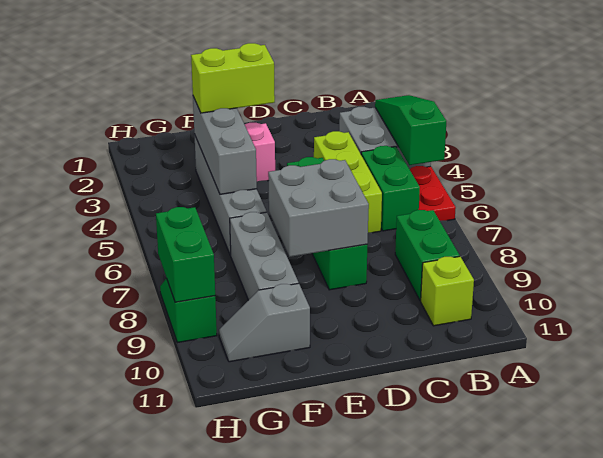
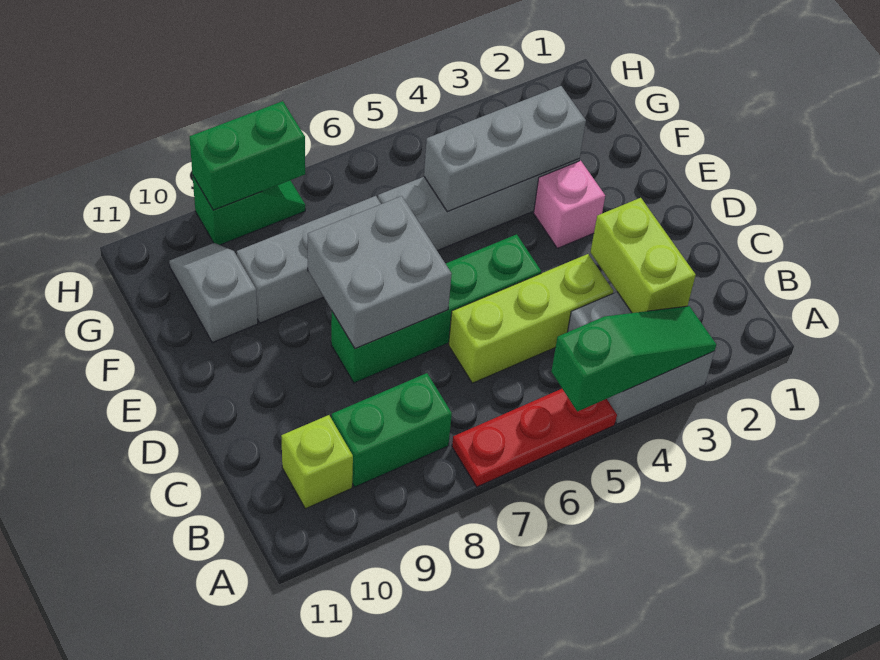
red 1x2 plate [410,166,456,221] -> red 1x3 plate [452,389,617,487]
green 1x2 brick [361,146,420,231] -> none
lime 1x2 brick [191,43,275,113] -> lime 1x2 brick moved to [590,198,696,313]

